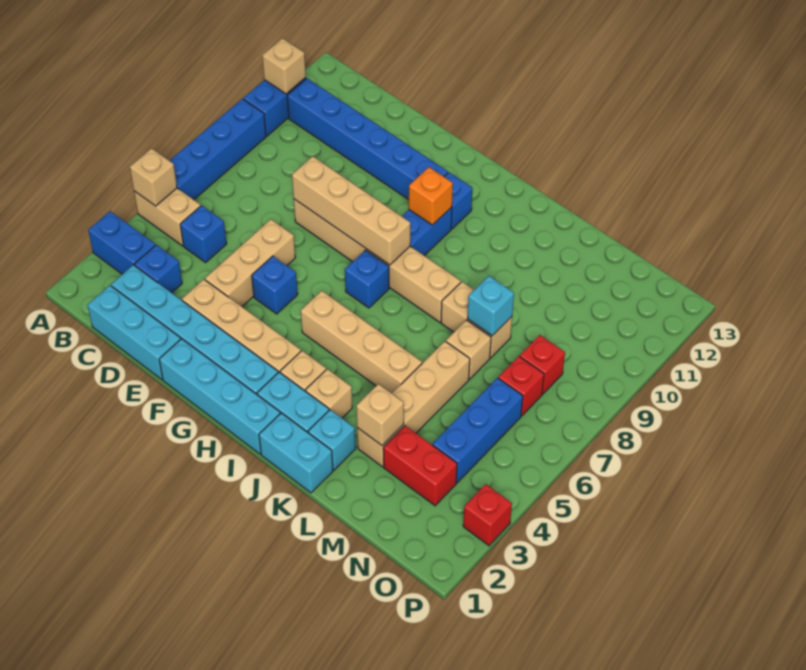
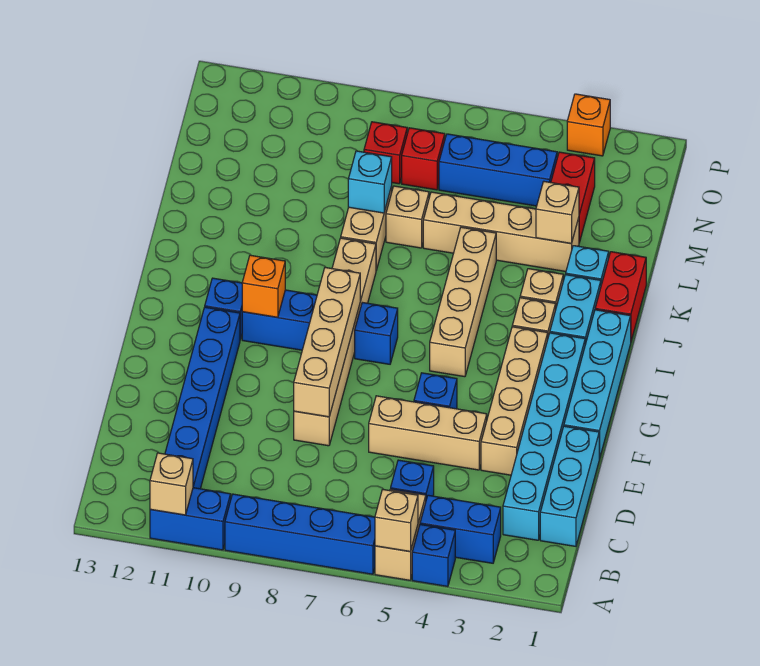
blue 1x2 brick [88,211,155,274] -> blue 1x2 brick turned to [420,495,501,563]
blue 1x1 brick [135,245,182,293] -> blue 1x1 brick moved to [412,525,455,586]
cyan 1x2 brick [259,413,333,493] -> red 1x2 brick [595,252,646,341]
red 1x1 brick [463,484,512,546] -> orange 1x1 brick [567,94,610,156]

